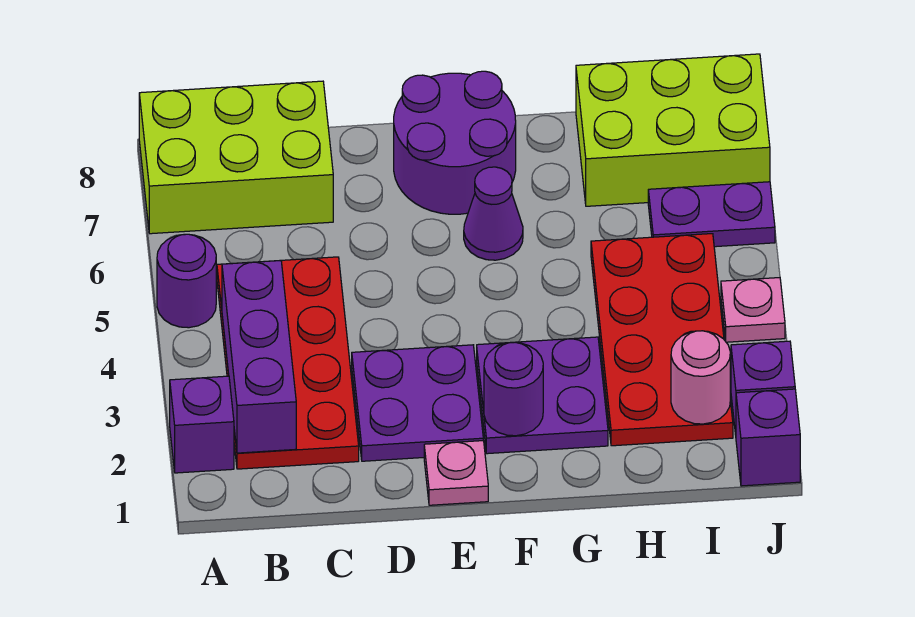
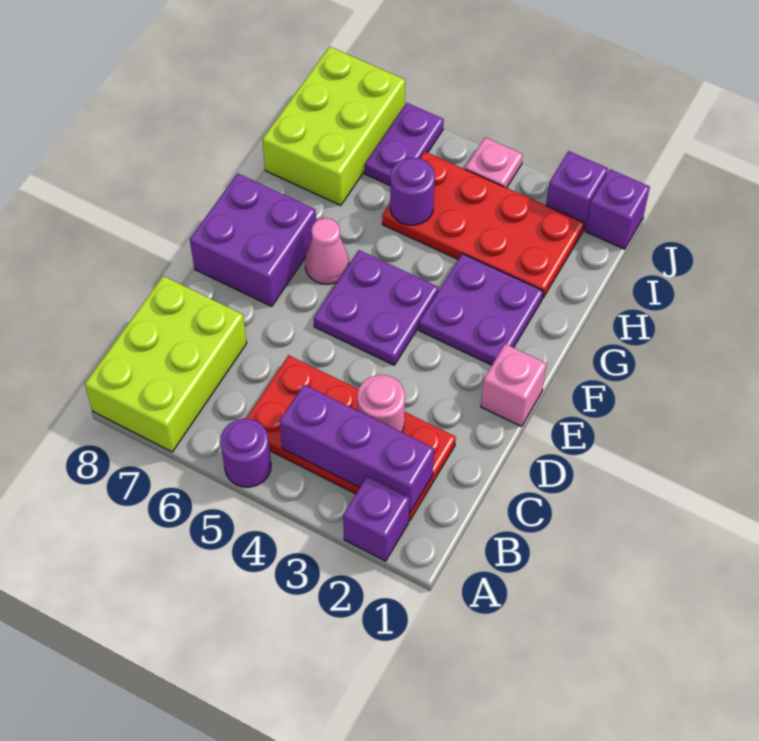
purple 2x2 plate [352,345,483,461] -> purple 2x2 plate moved to [314,250,438,365]
pink 1x1 plate [424,441,488,505] -> pink 1x1 brick [481,344,547,427]
purple 2x2 round brick [394,71,516,214] -> purple 2x2 brick [190,173,316,306]
purple 1x1 round brick [484,342,543,436] -> purple 1x1 round brick moved to [390,158,435,225]
purple 1x1 cone [464,167,523,260] -> pink 1x1 cone [305,218,349,284]
pink 1x1 round brick [671,331,730,424] -> pink 1x1 round brick moved to [357,375,405,432]

